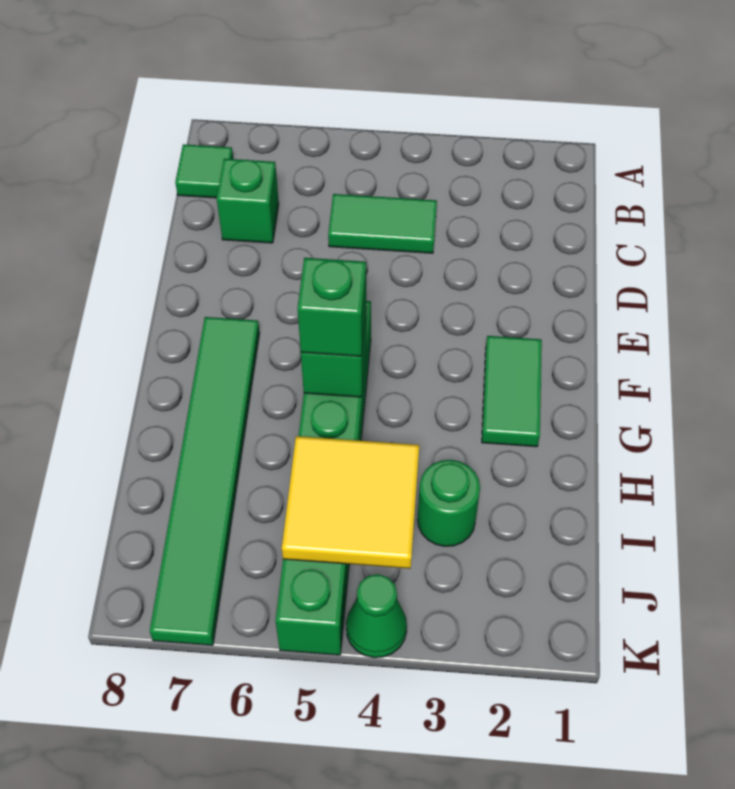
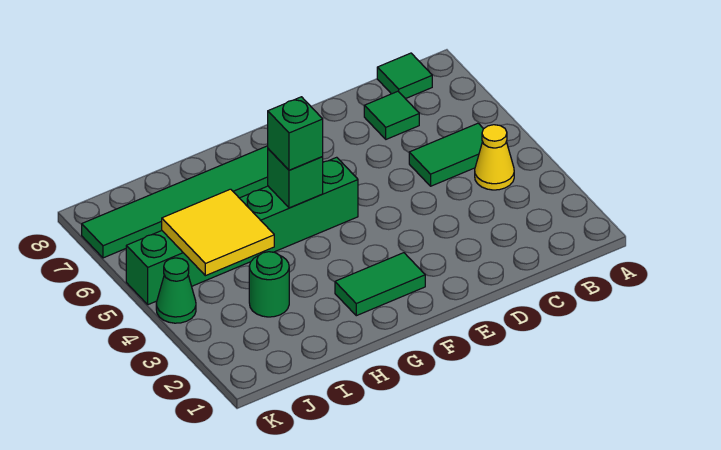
none -> yellow 1x1 cone [475,125,514,190]
green 1x2 tile [328,194,437,253] -> green 1x2 tile turned to [409,123,483,186]
green 1x1 brick [217,159,279,243] -> green 1x1 tile [364,91,419,139]

